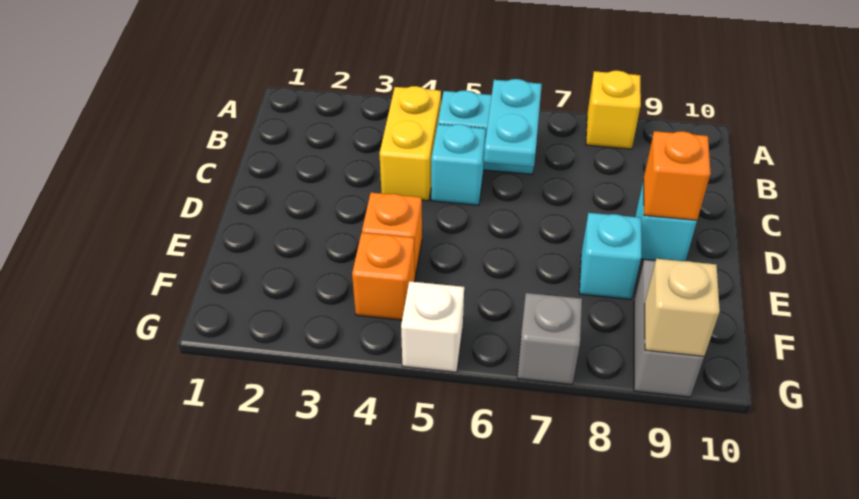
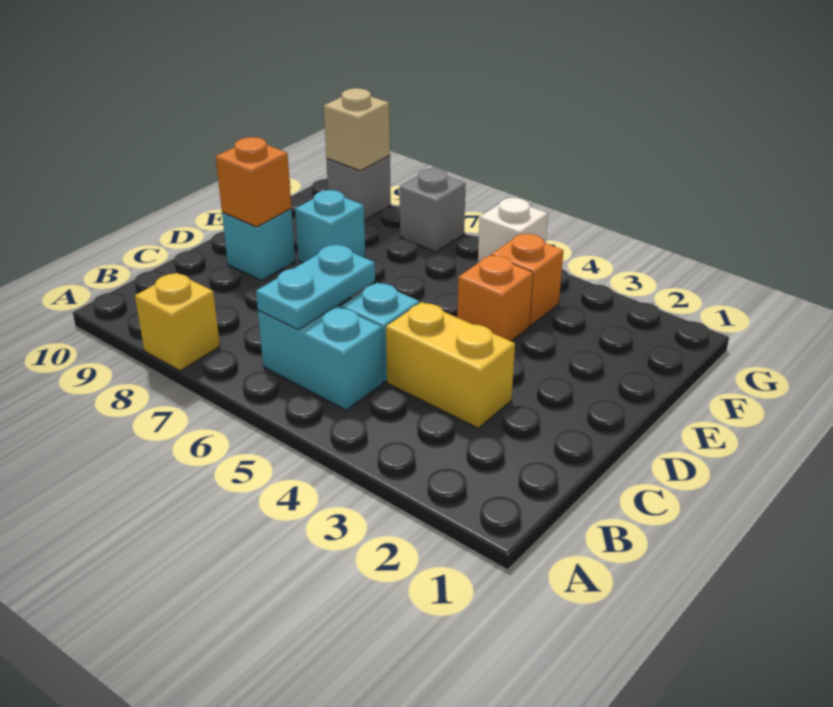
yellow 1x2 brick [380,86,441,201] -> yellow 1x2 brick turned to [386,302,515,428]
grey 1x2 brick [634,260,704,397] -> grey 1x1 brick [326,156,391,221]

